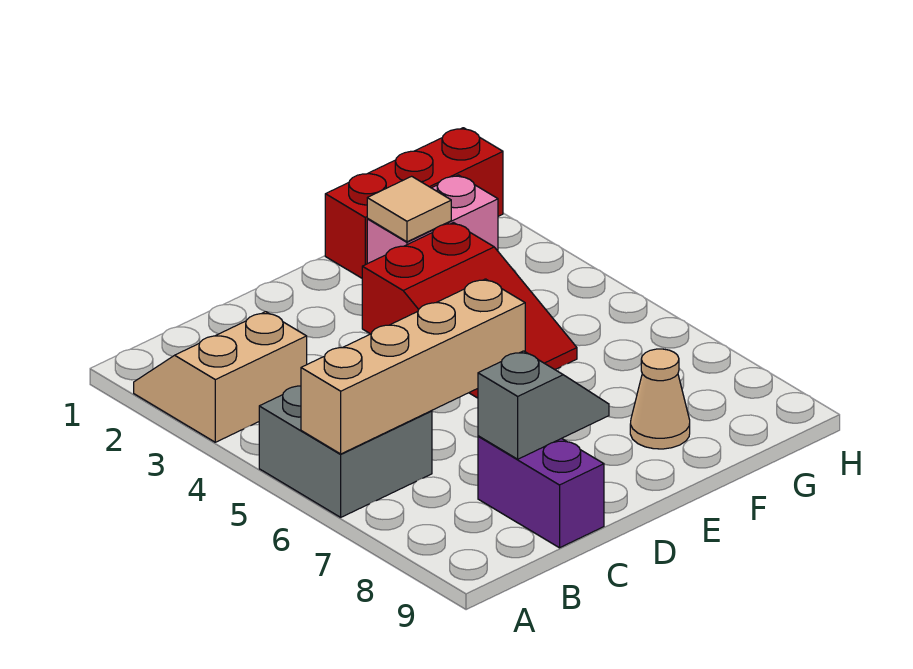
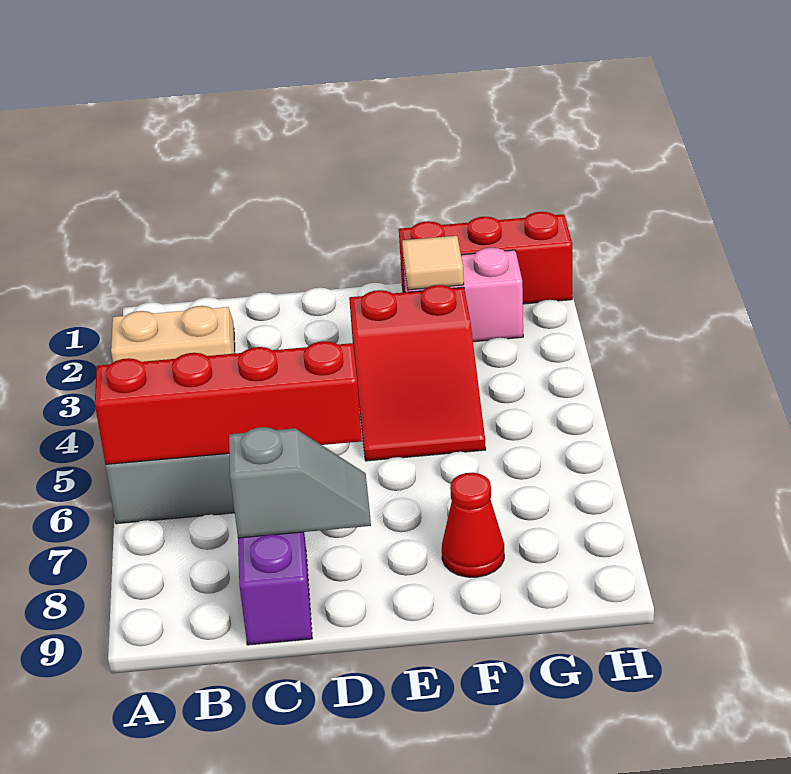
tan 1x4 brick [301,279,525,454] -> red 1x4 brick [95,341,362,464]
tan 1x1 cone [630,349,690,449] -> red 1x1 cone [442,473,504,577]

